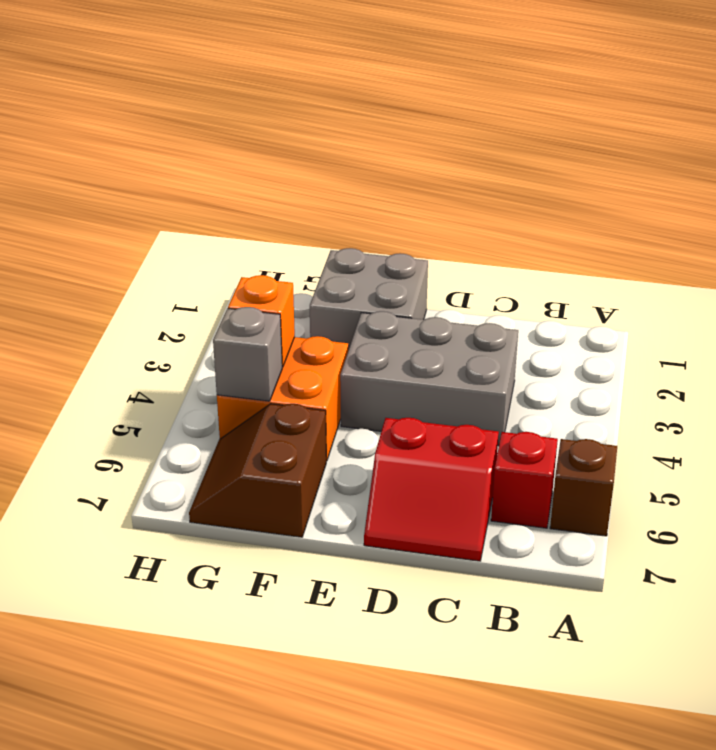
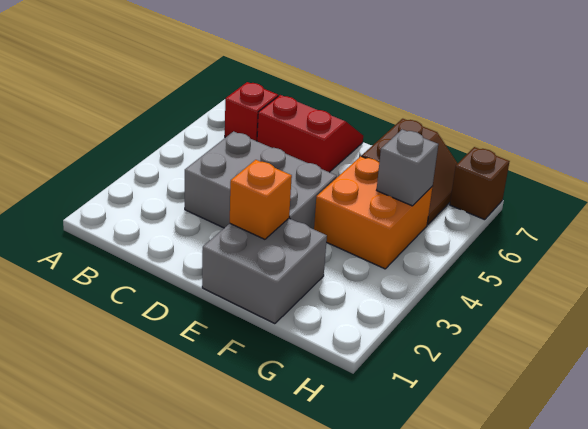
brown 1x1 brick [550,439,617,536] -> brown 1x1 brick moved to [450,147,510,220]
orange 1x1 brick [228,275,295,367] -> orange 1x1 brick moved to [230,160,292,239]

